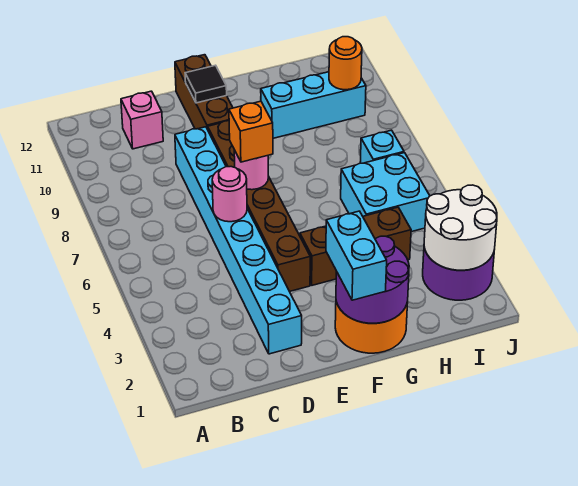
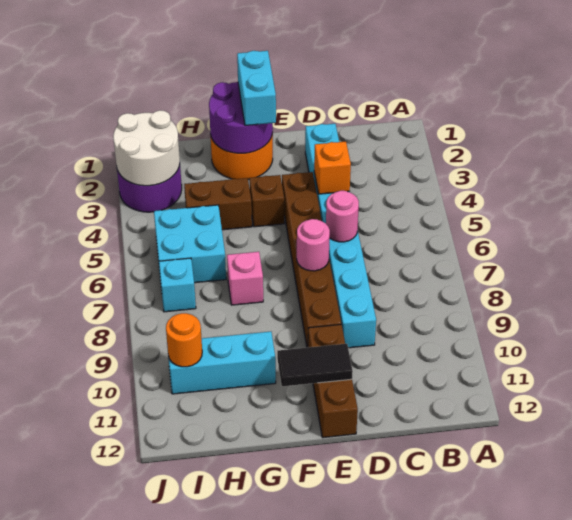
pink 1x1 brick [121,91,163,149] -> pink 1x1 brick moved to [227,252,263,305]
orange 1x1 brick [229,101,273,162] -> orange 1x1 brick moved to [314,142,351,194]
black 1x1 tile [185,65,227,103] -> black 1x2 tile [277,344,353,386]

